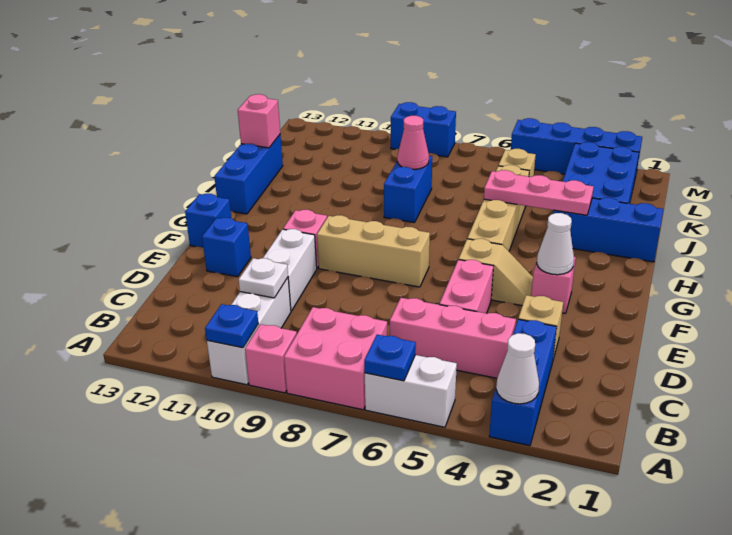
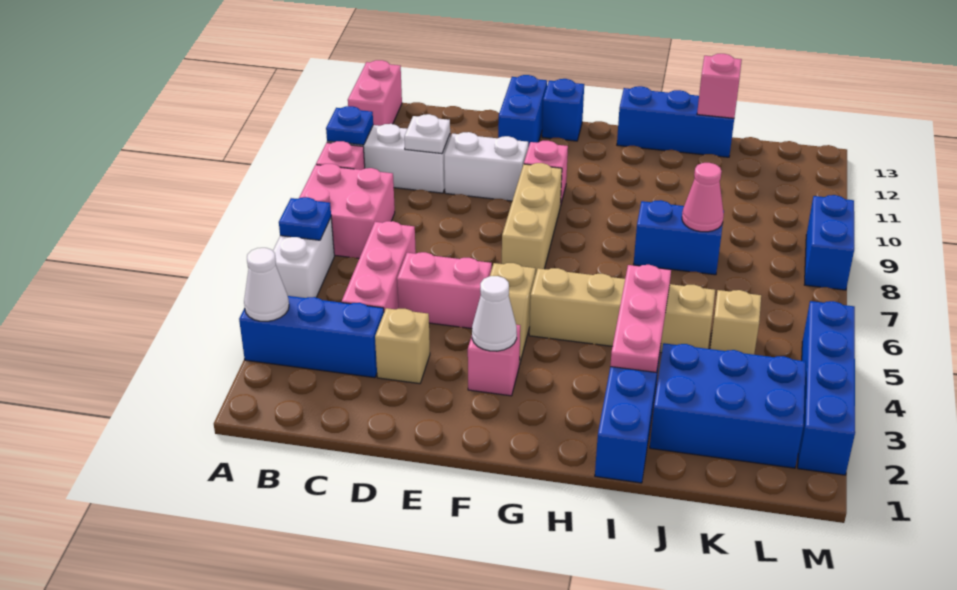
none -> pink 1x2 brick [348,60,402,126]
blue 1x1 brick [202,218,251,277] -> blue 1x2 brick [498,75,547,147]

